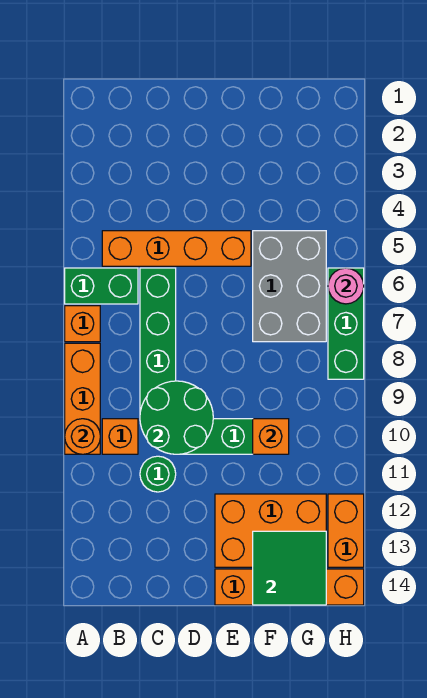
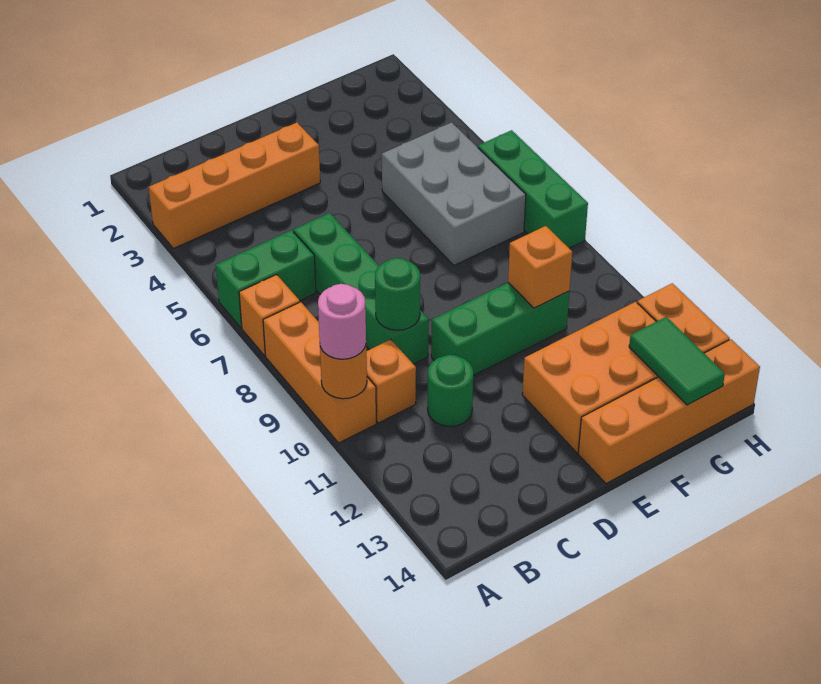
orange 1x4 brick [102,231,251,266] -> orange 1x4 brick moved to [149,123,320,249]
green 2x2 round brick [140,381,213,454] -> green 1x1 round brick [375,258,420,330]
green 2x2 tile [253,531,326,605] -> green 1x2 tile [629,317,725,405]
pink 1x1 round brick [328,268,364,304] -> pink 1x1 round brick moved to [318,284,366,359]

